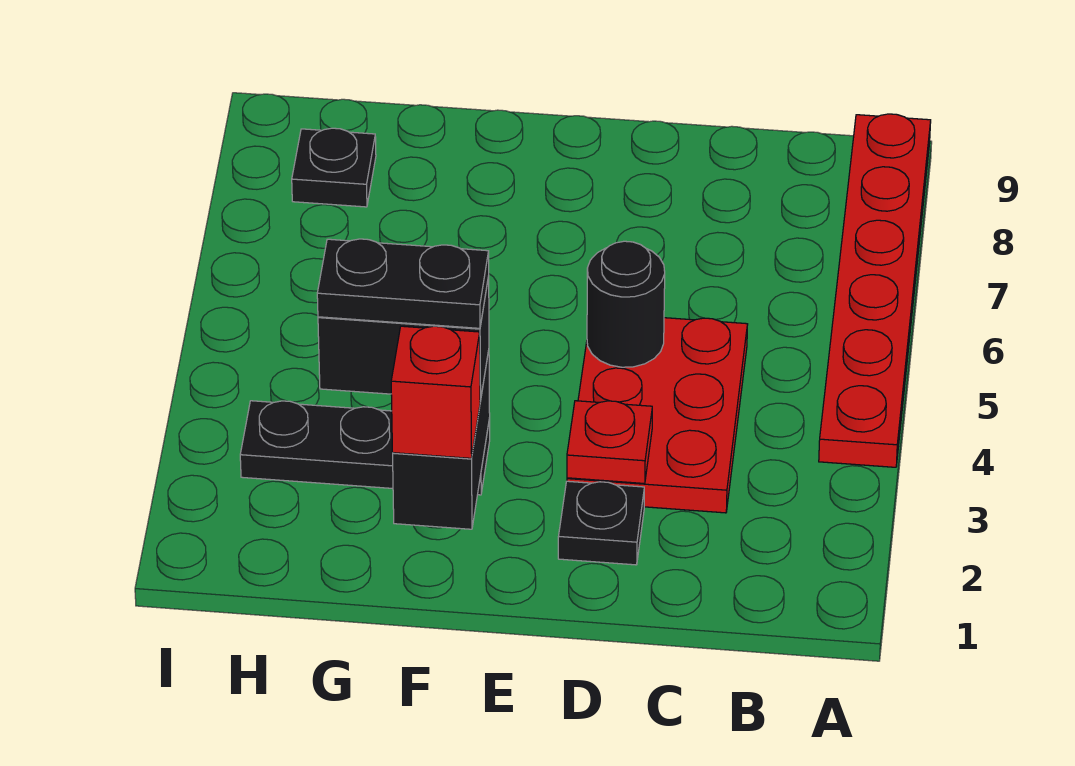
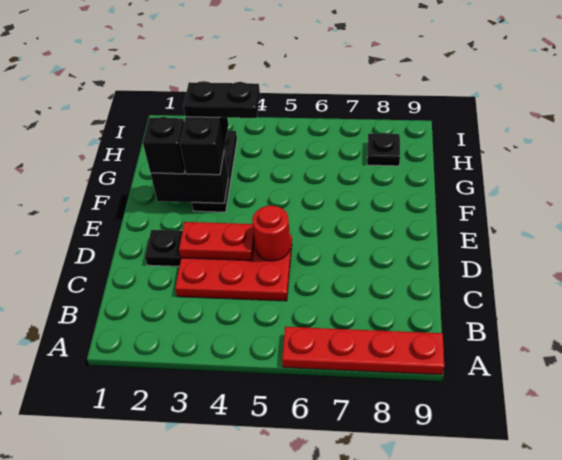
red 1x6 plate [819,114,931,467] -> red 1x4 plate [282,327,444,375]
red 1x1 plate [567,401,652,484] -> red 1x2 plate [179,222,255,260]
black 1x1 round brick [587,241,665,367] -> red 1x1 round brick [252,205,290,261]
red 1x1 brick [391,326,480,458] -> black 1x1 brick [143,117,185,174]
black 1x2 plate [317,239,489,328] -> black 1x2 plate turned to [184,81,260,118]

